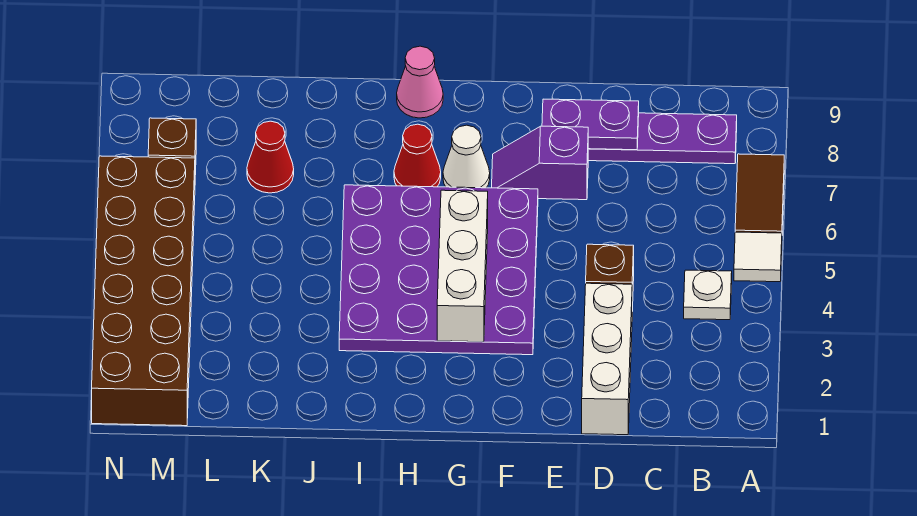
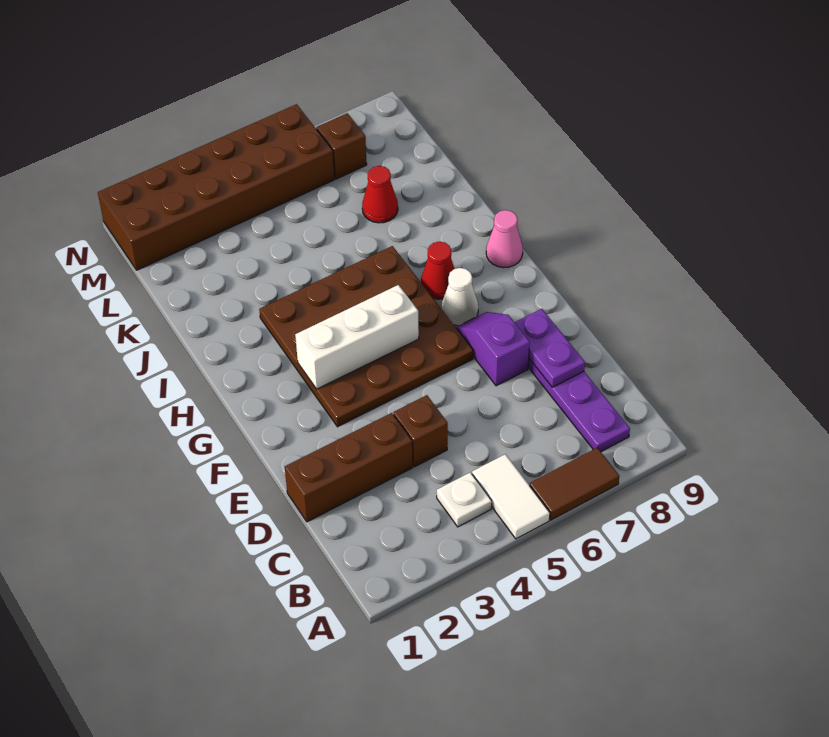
white 1x1 tile [734,232,782,282] -> white 1x2 tile [472,454,550,539]
white 1x3 brick [582,283,632,435] -> brown 1x3 brick [285,413,412,522]
purple 4x4 plate [339,185,538,355] -> brown 4x4 plate [259,246,473,427]

